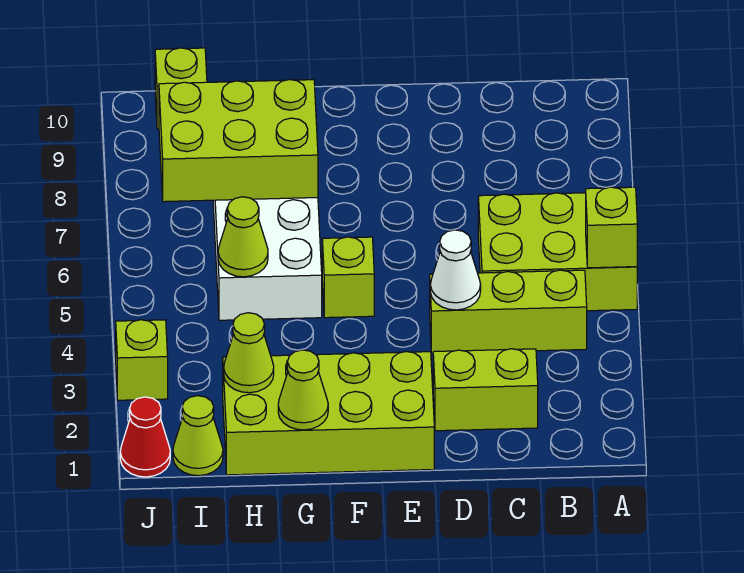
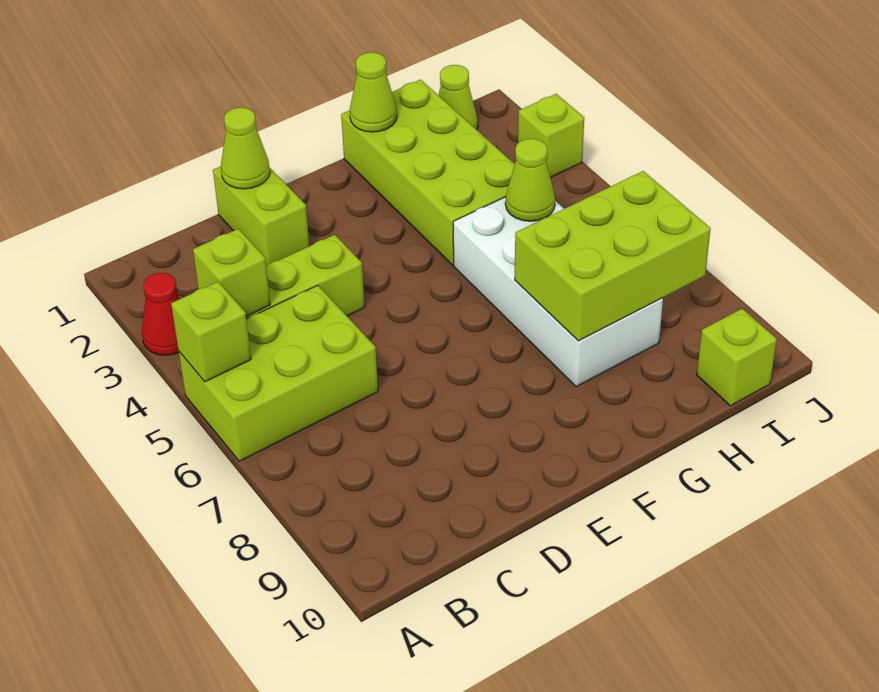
lime 1x2 brick [433,349,538,431] -> lime 1x2 brick turned to [213,166,309,266]
white 1x1 cone [430,230,481,310] -> none
lime 2x4 brick [223,352,434,475] -> lime 2x4 brick turned to [341,80,515,265]
lime 1x1 brick [322,237,374,318] -> lime 1x1 brick moved to [193,229,270,316]
lime 1x1 cone [224,313,274,393] -> lime 1x1 cone moved to [221,108,270,189]
red 1x1 cone [120,397,170,477] -> red 1x1 cone moved to [142,273,180,355]

